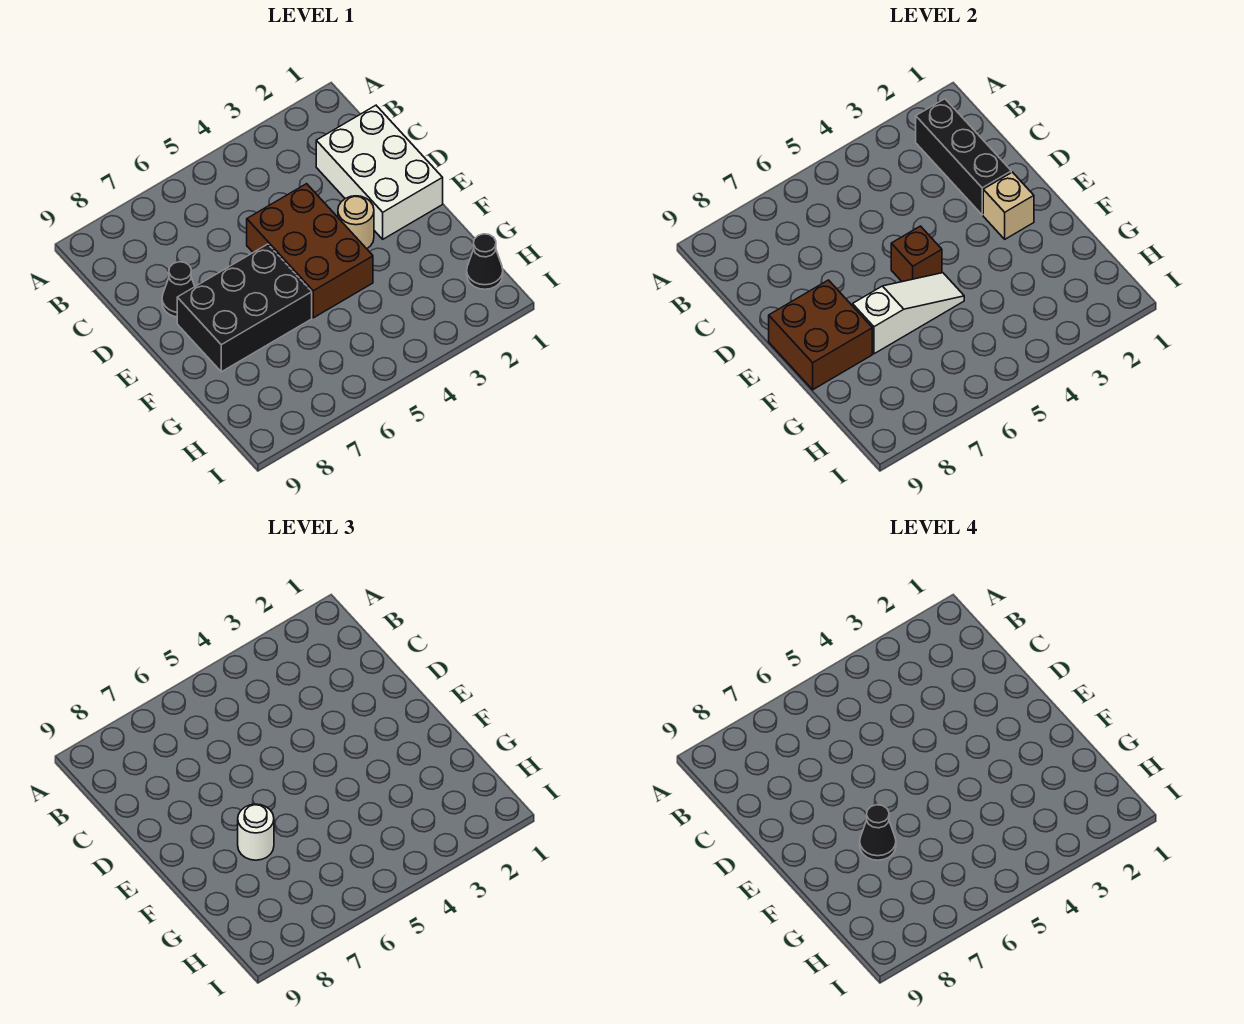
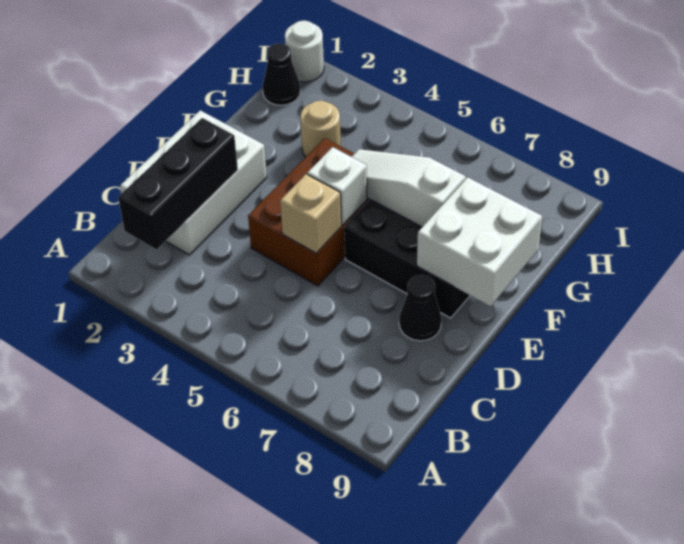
tan 1x1 brick [983,172,1034,239] -> tan 1x1 brick moved to [280,174,341,253]
tan 1x1 round brick [338,196,374,249] -> tan 1x1 round brick moved to [300,101,341,157]
brown 1x1 brick [891,226,942,282] -> white 1x1 brick [307,147,367,225]
brown 2x2 brick [769,280,872,390] -> white 2x2 brick [417,177,542,306]
white 1x1 round brick [238,804,274,860] -> white 1x1 round brick moved to [285,21,324,82]
black 1x1 cone [860,805,896,860] -> none

